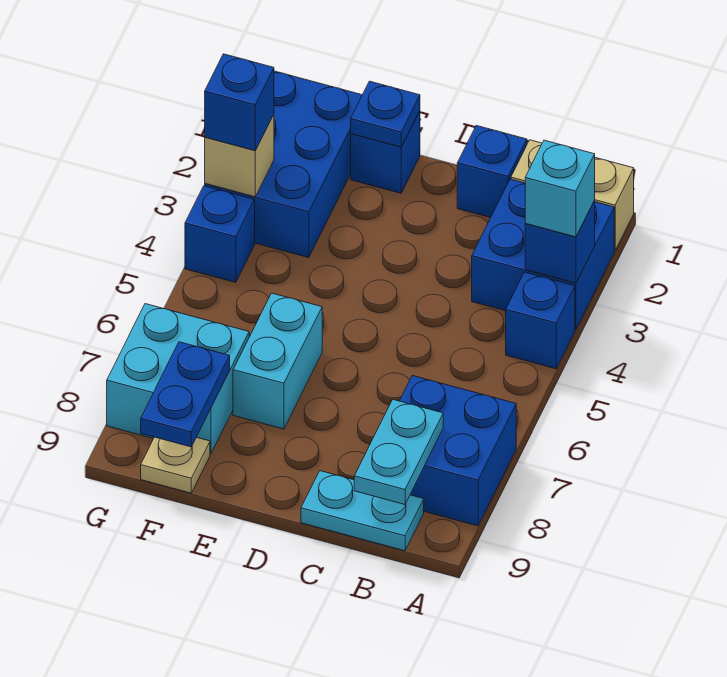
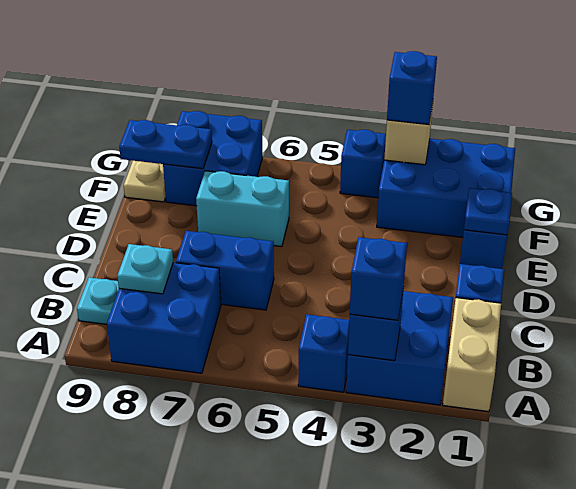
cyan 1x1 brick [525,140,595,237] -> blue 1x1 brick [350,237,407,320]
cyan 1x2 plate [354,400,443,504] -> cyan 1x1 plate [117,244,173,294]
cyan 1x2 plate [301,471,424,551] -> cyan 1x1 plate [77,277,119,324]
none -> blue 1x2 brick [176,231,274,310]
cyan 2x2 brick [107,304,249,454] -> blue 2x2 brick [163,111,263,206]

